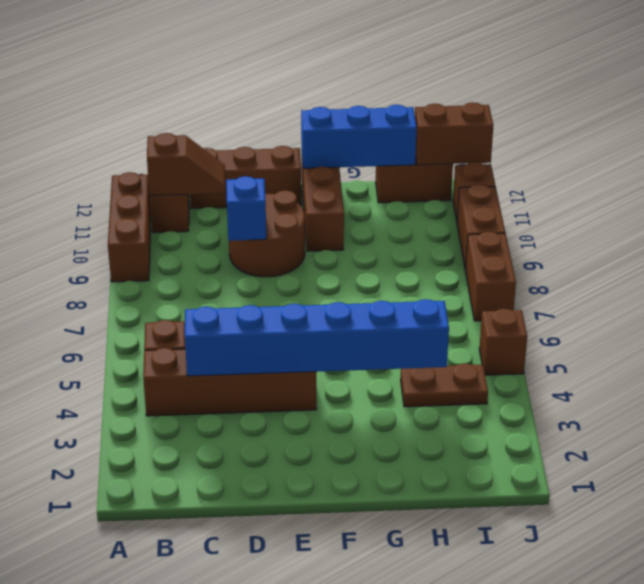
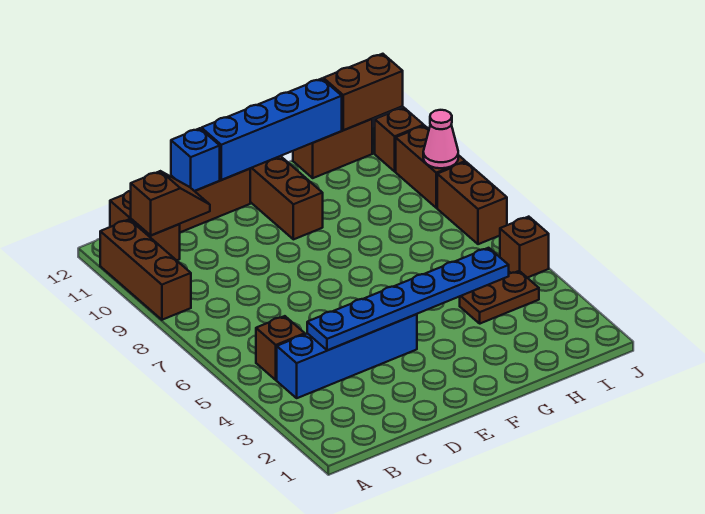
brown 1x4 brick [143,348,316,416] -> blue 1x4 brick [277,314,417,398]
blue 1x6 brick [185,299,449,376] -> blue 1x6 plate [307,248,509,350]
brown 2x2 round brick [229,190,305,277] -> none
blue 1x1 brick [226,176,266,241] -> blue 1x1 brick moved to [171,128,220,191]
blue 1x3 brick [301,105,417,168] -> blue 1x4 brick [201,79,342,180]
none -> pink 1x1 cone [423,110,458,168]

